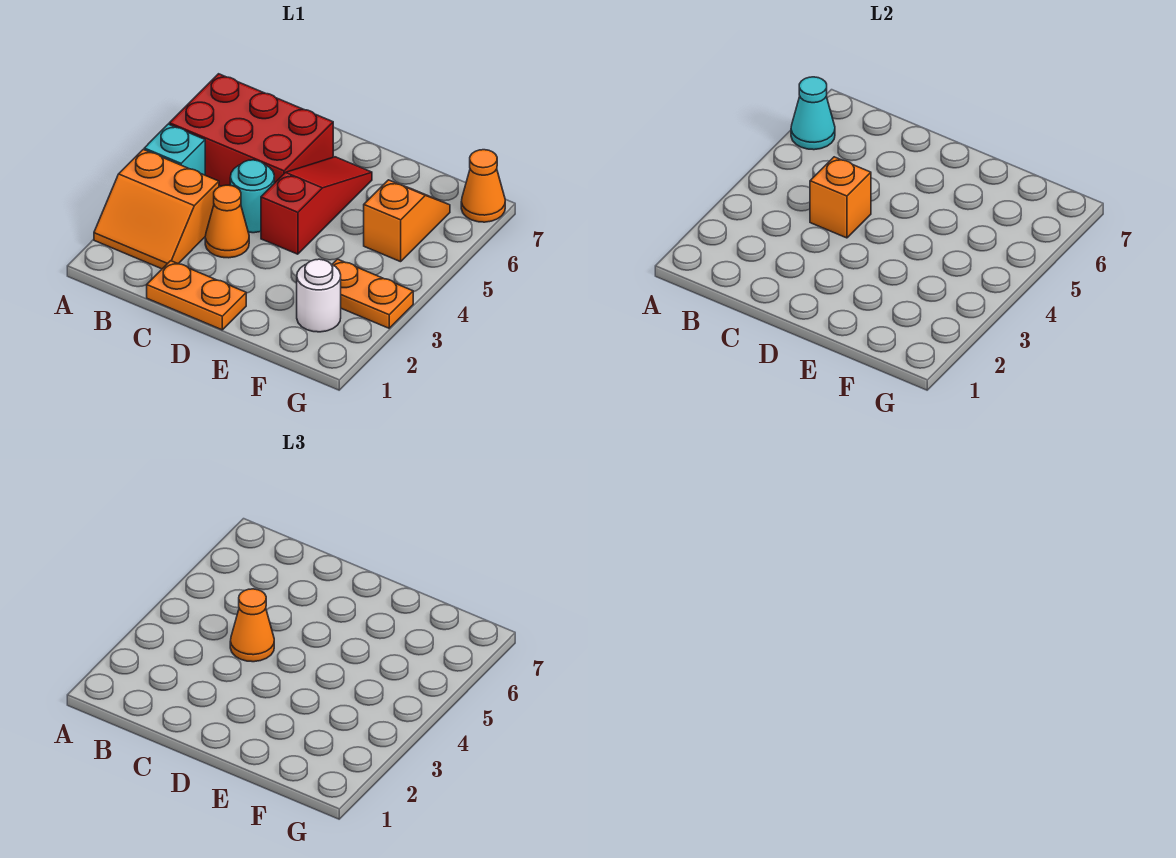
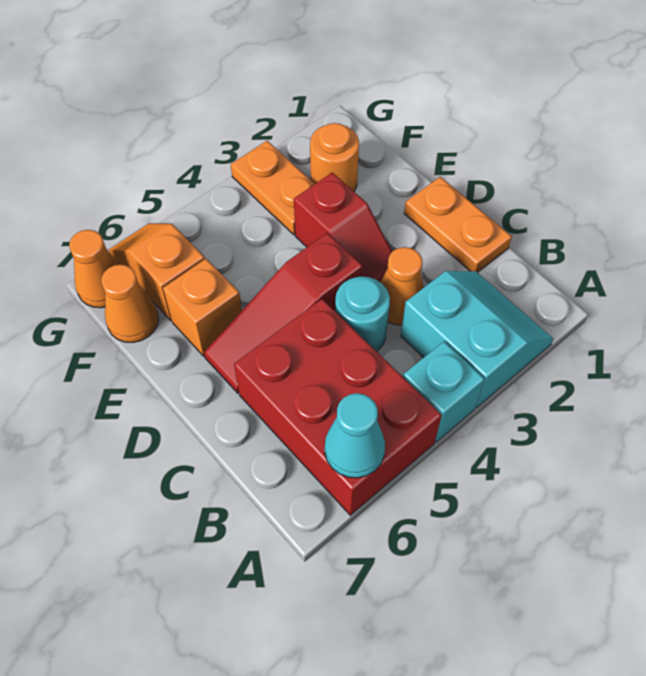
orange 2x2 slope [94,149,219,269] -> cyan 2x2 slope [401,271,553,408]
orange 1x1 brick [810,157,871,238] -> orange 1x1 brick moved to [163,259,242,356]
orange 1x1 cone [230,589,274,662] -> orange 1x1 cone moved to [101,265,159,342]
none -> red 1x2 slope [294,173,392,282]
white 1x1 round brick [297,259,341,332] -> orange 1x1 round brick [310,123,359,191]
orange 1x2 slope [364,180,450,262] -> orange 1x2 slope turned to [109,223,205,321]

